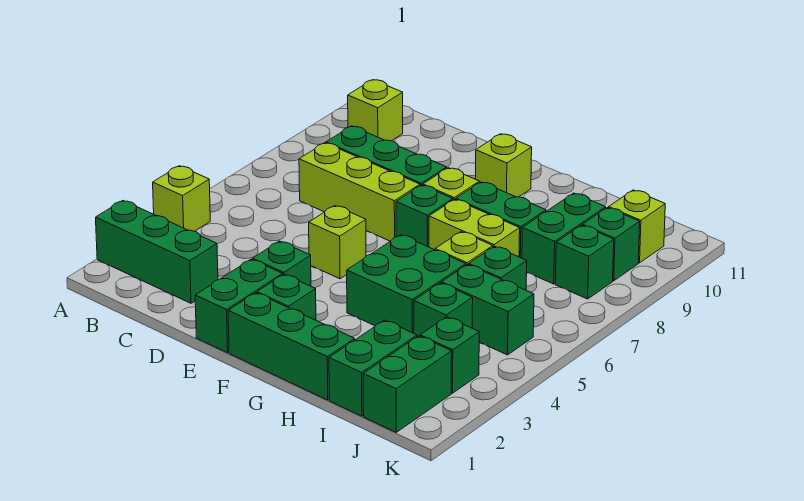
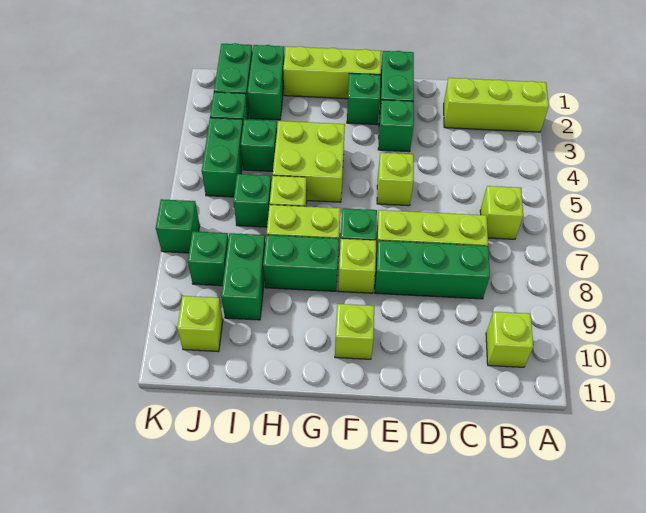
green 1x3 brick [96,201,218,303] -> lime 1x3 brick [444,78,549,132]
lime 1x1 brick [153,166,210,231] -> lime 1x1 brick moved to [480,186,523,239]
green 1x3 brick [228,293,355,400] -> lime 1x3 brick [283,46,381,99]
green 2x2 brick [347,235,466,333] -> lime 2x2 brick [273,121,345,202]
green 1x2 brick [442,264,534,355] -> green 1x2 brick turned to [202,118,243,197]
green 1x1 brick [583,208,640,281] -> green 1x1 brick moved to [156,199,200,253]

